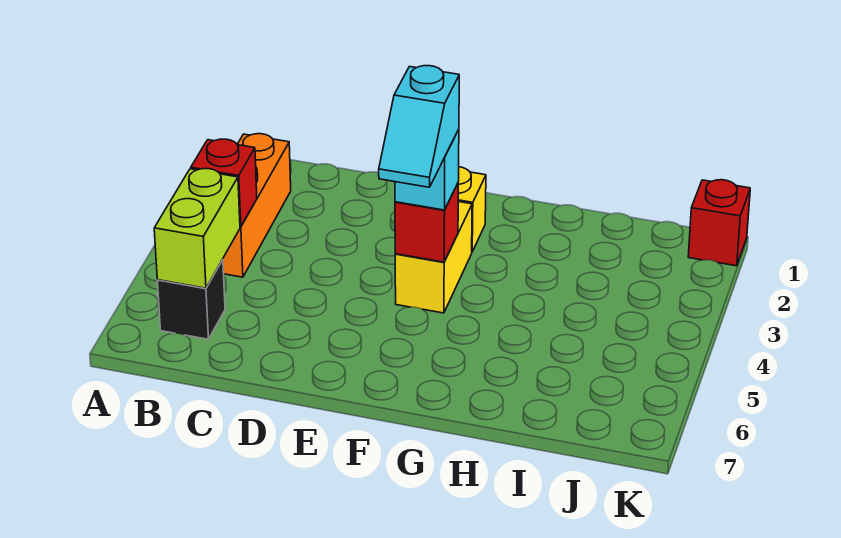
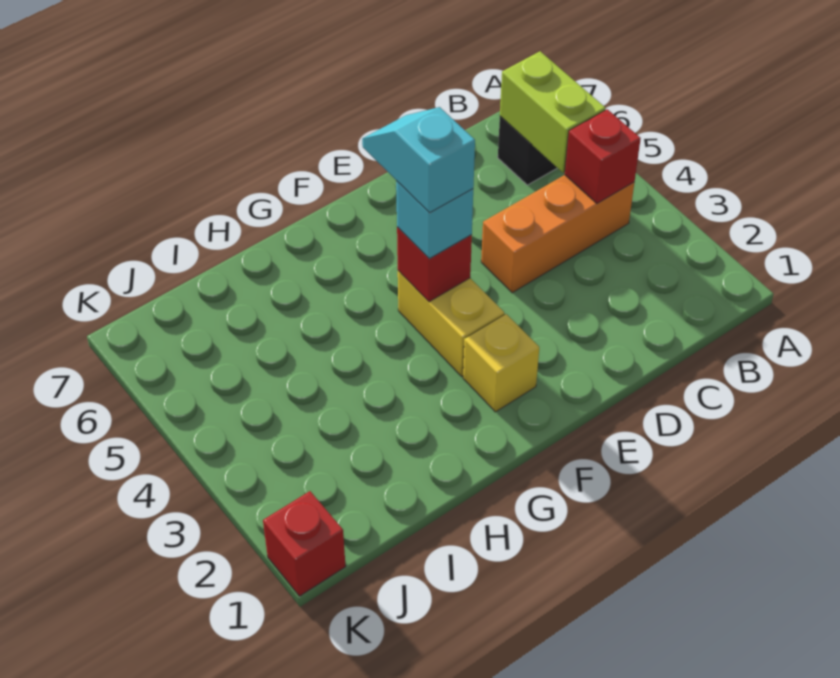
orange 1x3 brick [223,134,291,277] -> orange 1x3 brick turned to [481,175,635,293]

